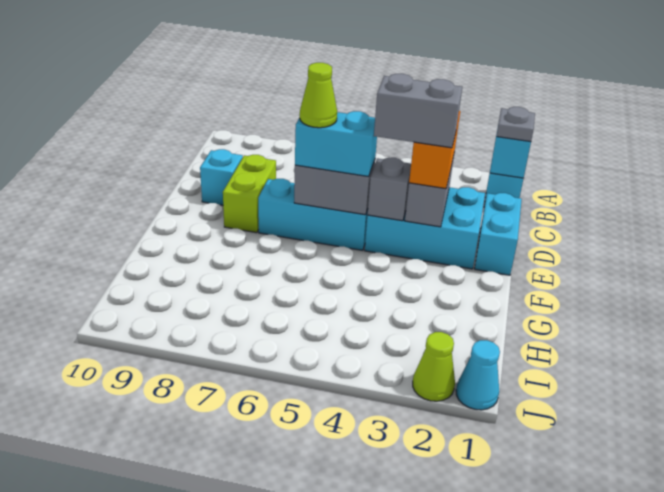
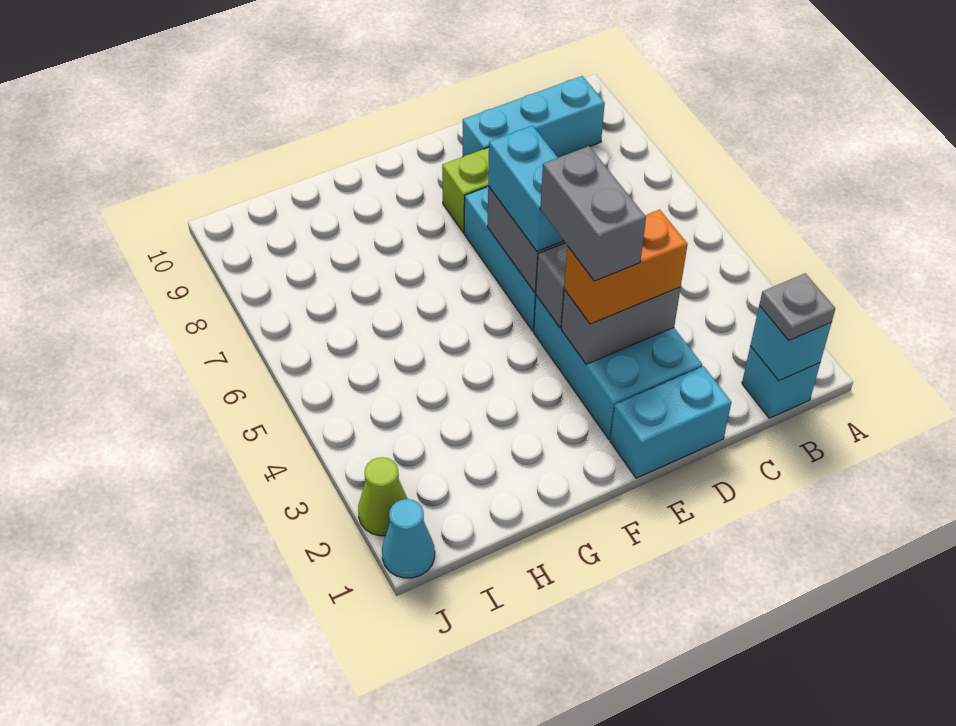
cyan 1x1 brick [200,149,243,205] -> cyan 1x3 brick [463,76,605,158]
lime 1x1 cone [300,63,337,128] -> none

